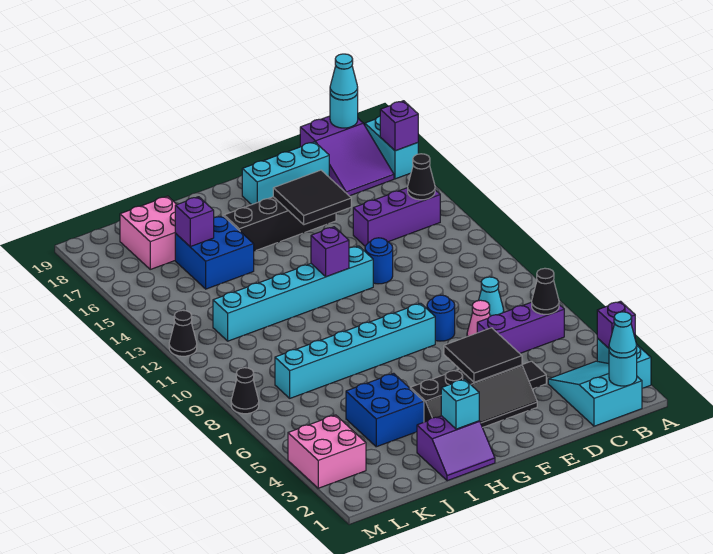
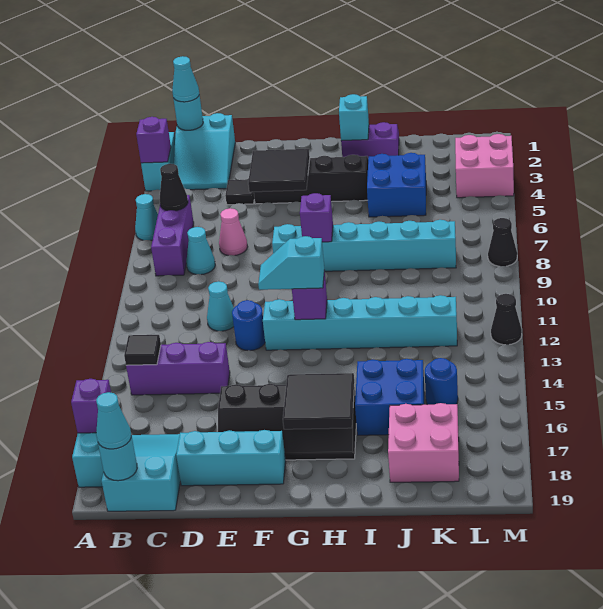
none -> cyan 1x1 cone [135,194,158,240]
purple 1x3 brick [477,302,564,353] -> purple 1x3 brick turned to [151,195,194,276]
black 1x1 cone [408,154,435,200] -> black 1x1 tile [124,335,161,365]
purple 2x3 slope [300,116,394,196] -> cyan 2x3 slope [102,434,180,511]
none -> cyan 1x1 cone [207,281,234,331]
blue 1x1 round brick [427,295,455,341] -> blue 1x1 round brick moved to [425,358,458,405]
black 2x2 tile [273,170,351,225] -> black 2x2 tile moved to [283,373,355,429]
none -> cyan 1x2 slope [258,236,324,290]
purple 1x1 brick [175,197,214,247] -> purple 1x1 brick moved to [300,193,333,242]

